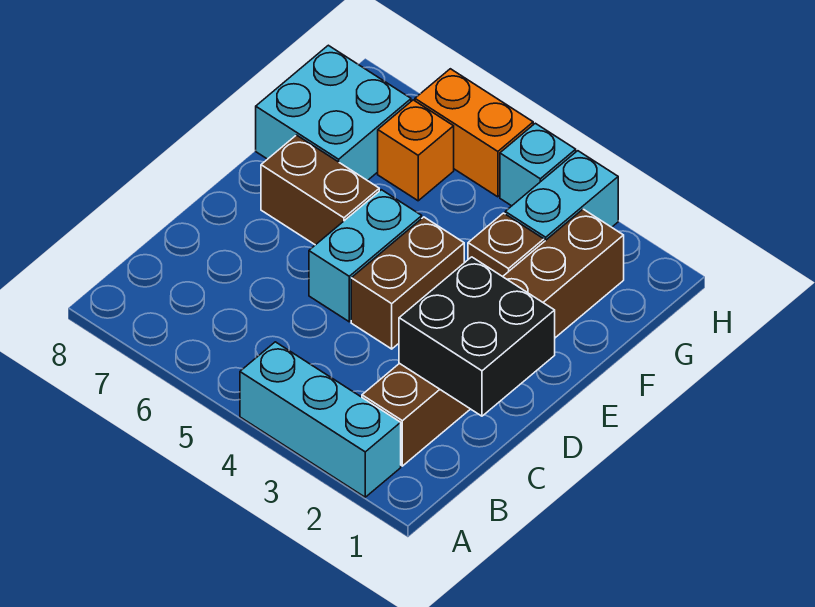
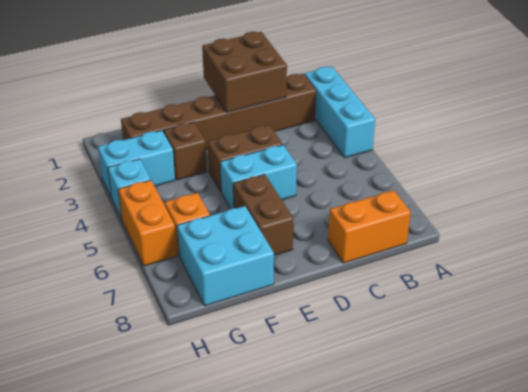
none -> orange 1x2 brick [328,190,411,263]
black 2x2 brick [399,257,555,416] -> brown 2x2 brick [202,32,287,112]

